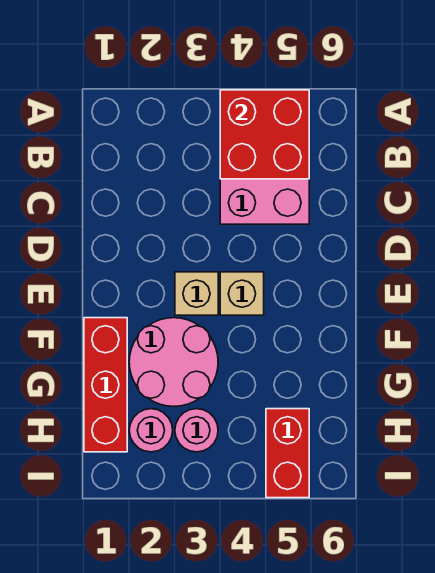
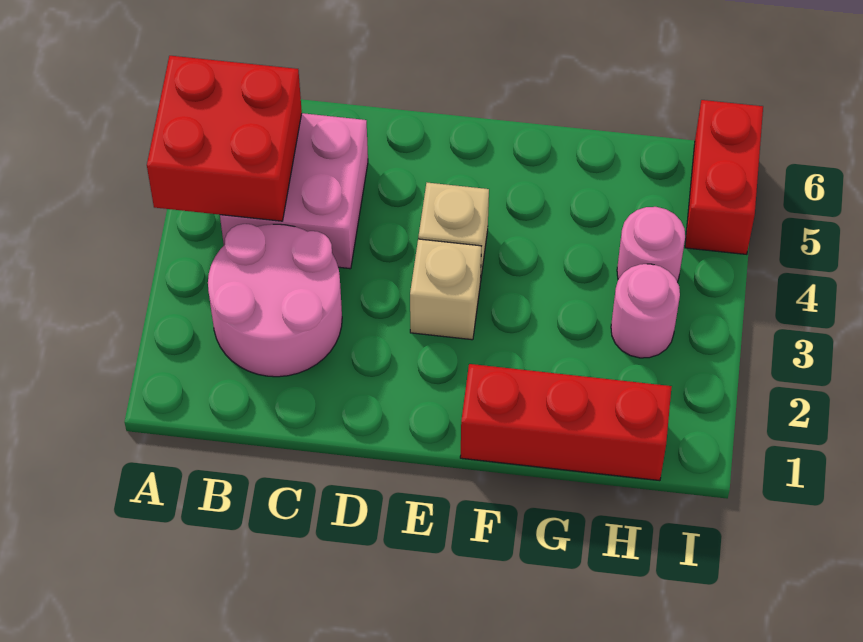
pink 2x2 round brick [129,318,218,406] -> pink 2x2 round brick moved to [208,224,342,377]
pink 1x1 round brick [129,409,173,452] -> pink 1x1 round brick moved to [617,207,685,282]
red 1x2 brick [266,409,309,498] -> red 1x2 brick turned to [685,100,763,254]

